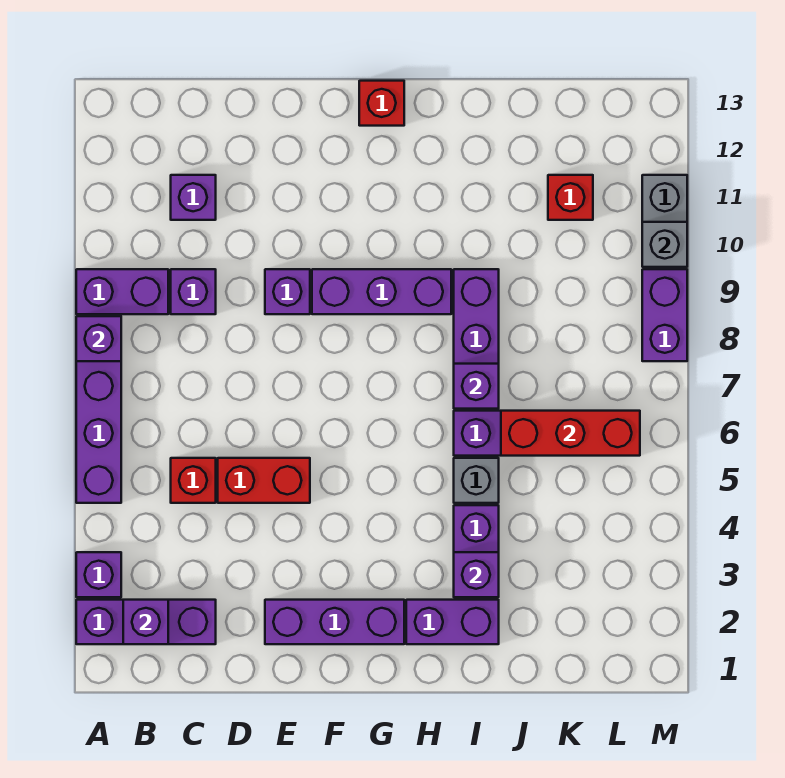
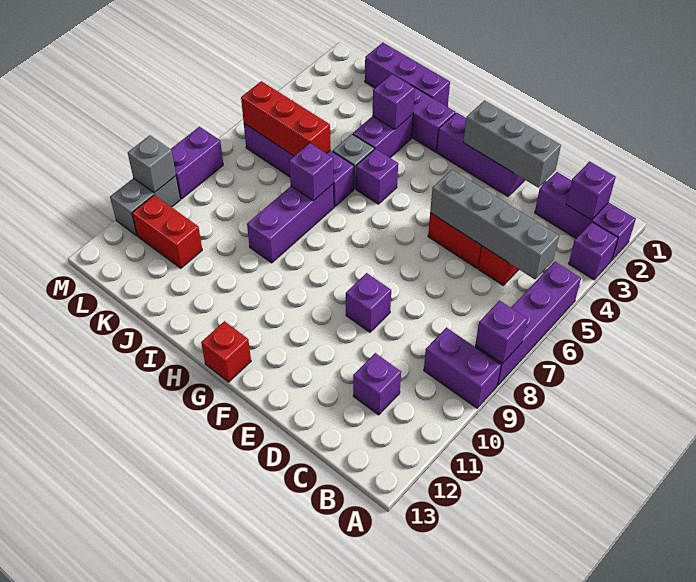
none -> grey 1x4 brick [430,170,559,279]
purple 1x1 brick [171,269,216,314] -> purple 1x1 brick moved to [356,149,398,204]
none -> grey 1x3 brick [463,101,561,187]
purple 1x3 brick [312,269,451,314] -> purple 1x3 brick moved to [365,43,450,107]
red 1x1 brick [548,175,593,220] -> red 1x2 brick [132,195,202,268]

